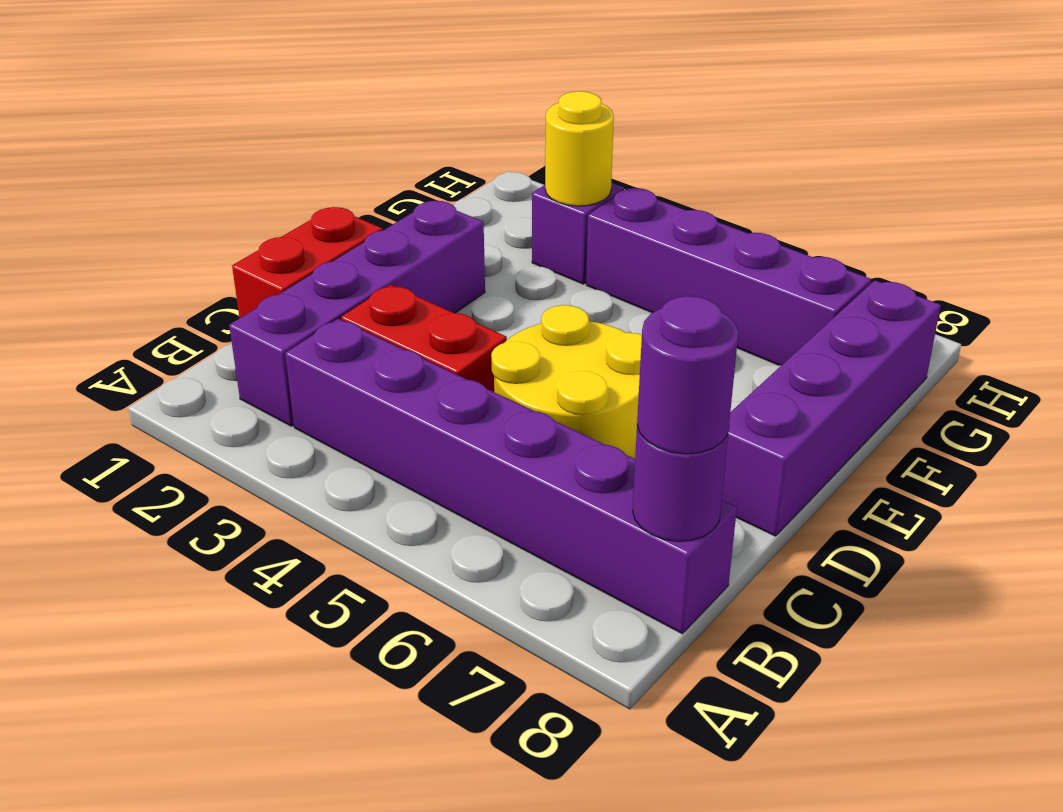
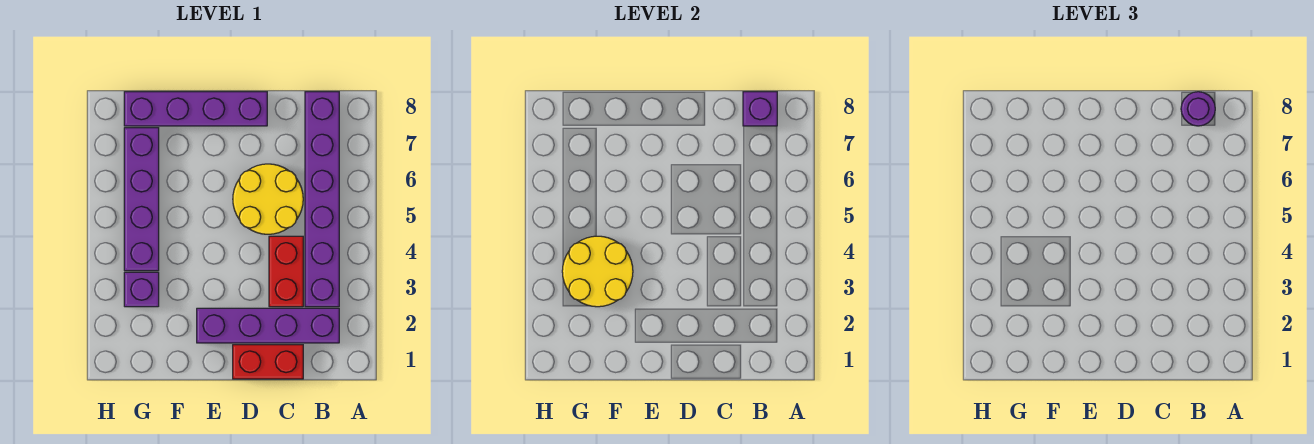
purple 1x1 round brick [633,426,729,541] -> purple 1x1 brick [743,92,777,126]
yellow 1x1 round brick [545,91,614,206] -> yellow 2x2 round brick [562,236,633,307]

